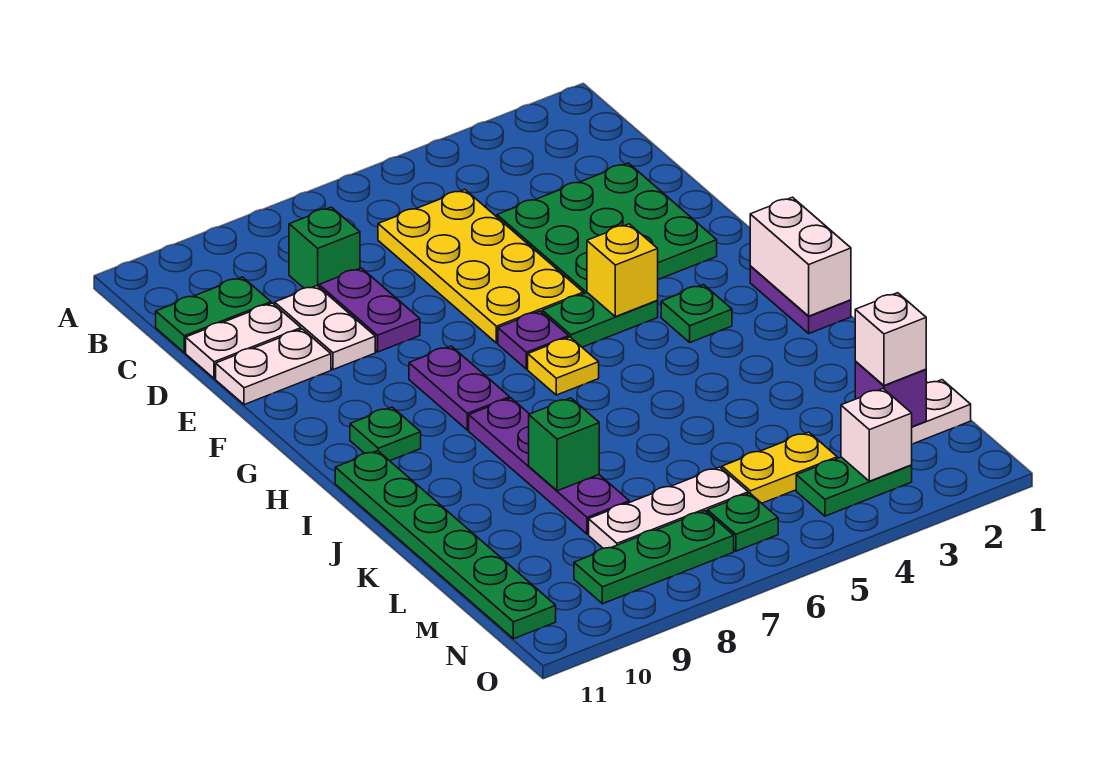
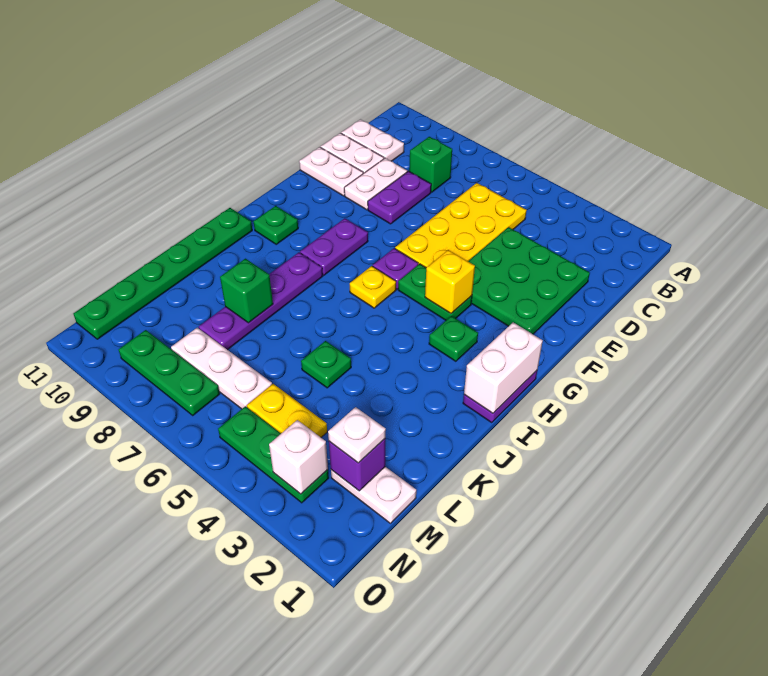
green 1x2 plate [156,277,271,352] -> white 1x2 plate [341,120,404,161]
white 1x1 brick [855,293,926,386] -> white 1x1 plate [328,407,386,463]
green 1x2 plate [796,457,912,516] -> green 1x3 plate [218,406,329,503]
green 1x1 plate [707,493,778,551] -> green 1x1 plate moved to [301,341,351,388]

